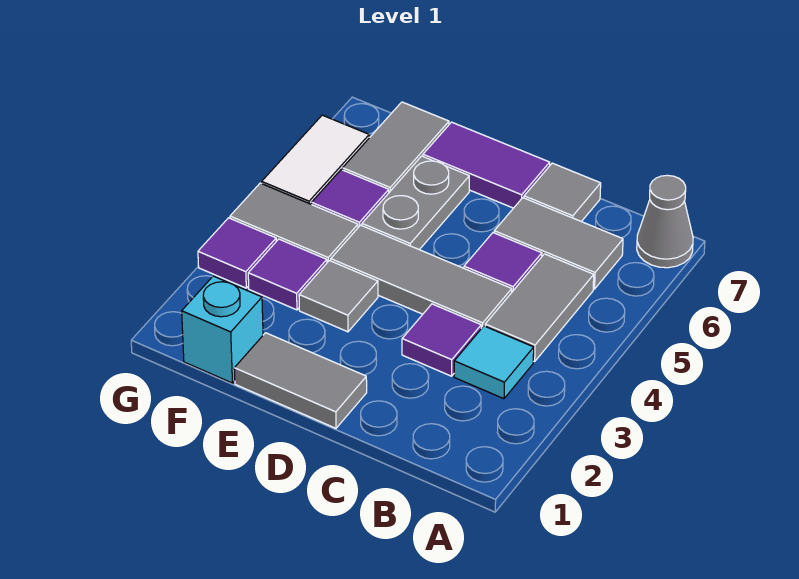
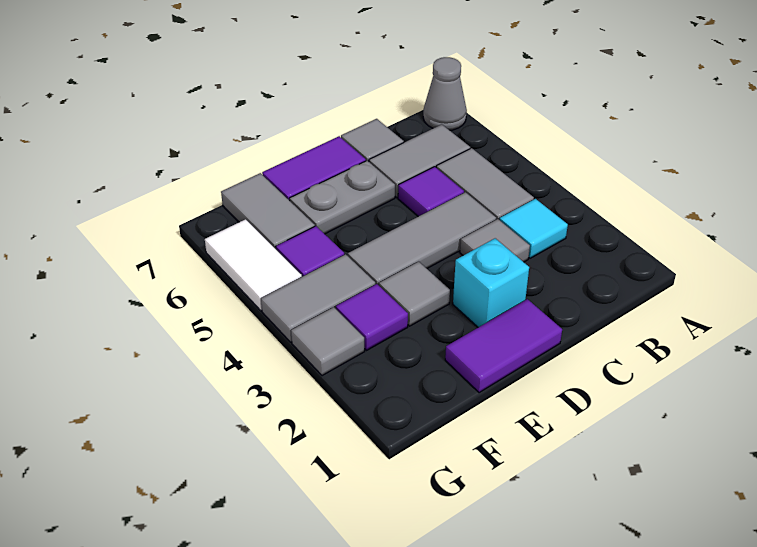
purple 1x1 tile [402,304,481,376] -> grey 1x1 tile [460,219,530,262]
grey 1x2 tile [234,333,367,428] -> purple 1x2 tile [445,299,562,393]
grey 1x2 plate [362,156,469,250] -> grey 1x2 plate turned to [290,161,395,234]
cyan 1x1 brick [182,276,263,383] -> cyan 1x1 brick moved to [453,238,529,327]
purple 1x1 tile [198,218,276,288] -> grey 1x1 tile [291,307,365,376]

